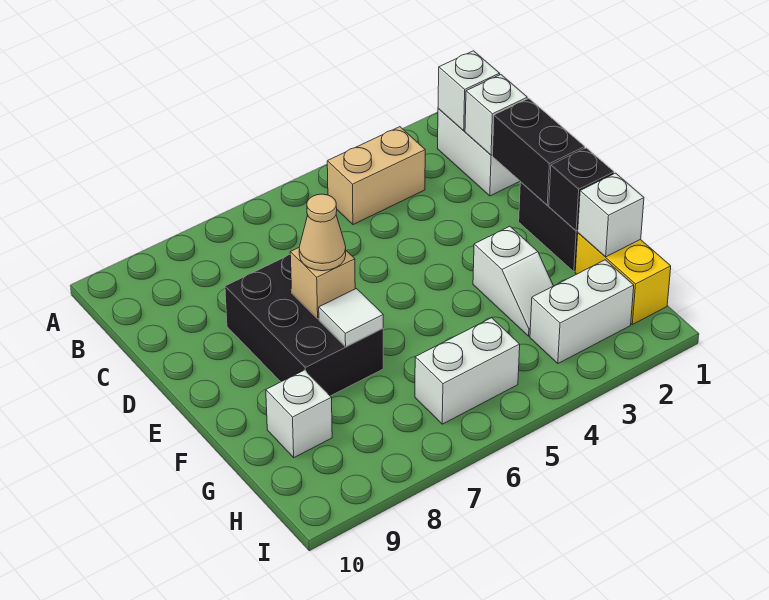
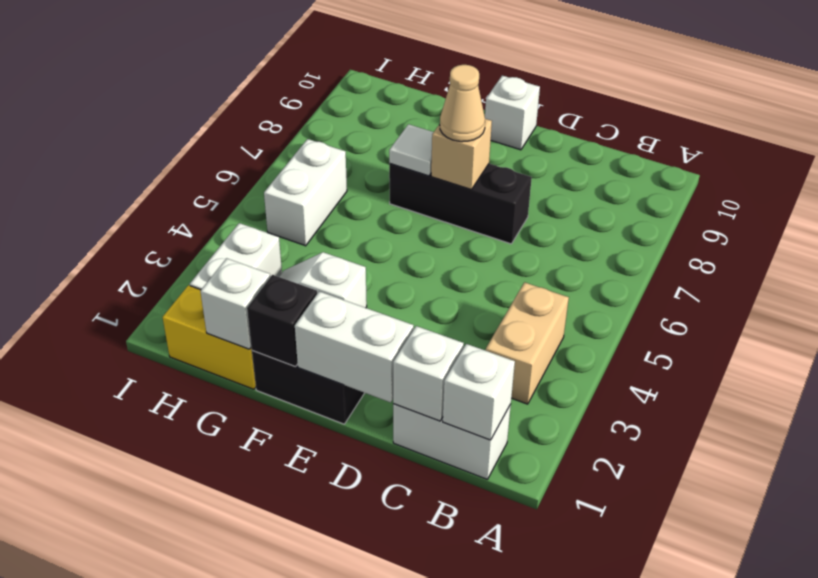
black 1x2 brick [493,99,585,205] -> white 1x2 brick [295,291,414,402]
black 2x3 brick [225,255,383,396] -> black 1x3 brick [389,164,532,244]
white 1x1 brick [266,370,332,458] -> white 1x1 brick moved to [485,76,540,150]

